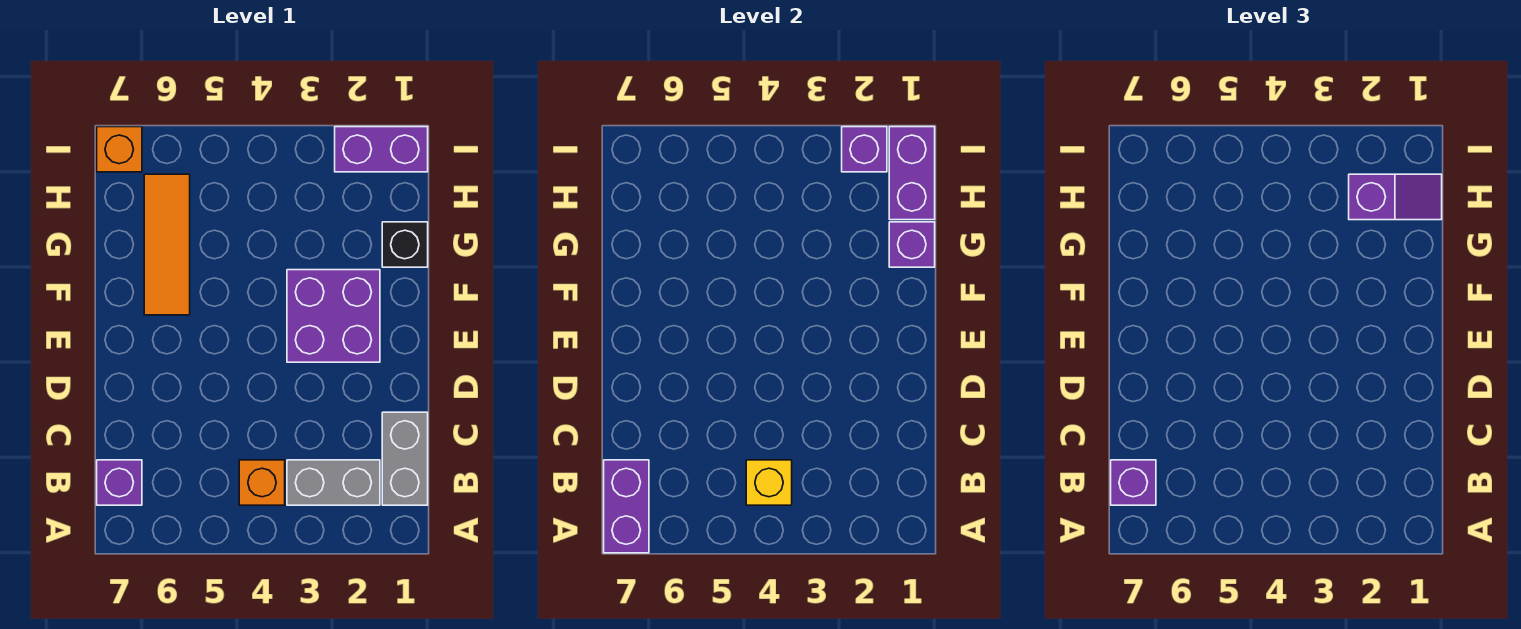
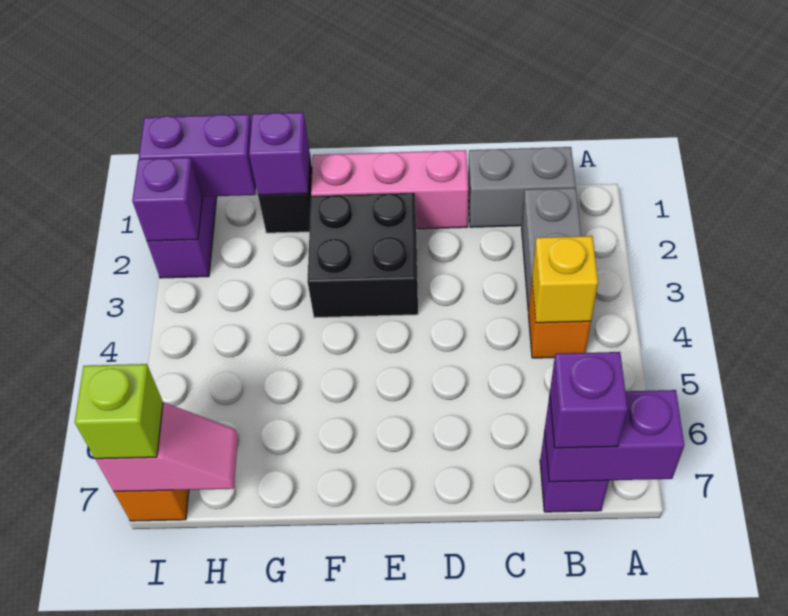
none -> pink 1x3 brick [311,150,468,229]
purple 2x2 brick [287,270,380,362] -> black 2x2 brick [307,193,418,318]
orange 1x3 tile [144,174,190,315] -> none
purple 1x2 slope [1349,174,1442,220] -> none
none -> pink 1x2 slope [95,403,238,491]
none -> lime 1x1 brick [75,364,163,459]

